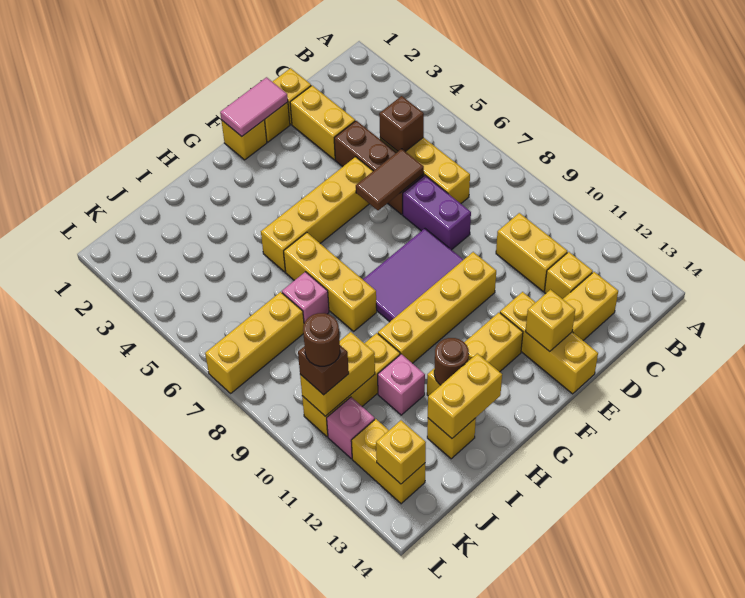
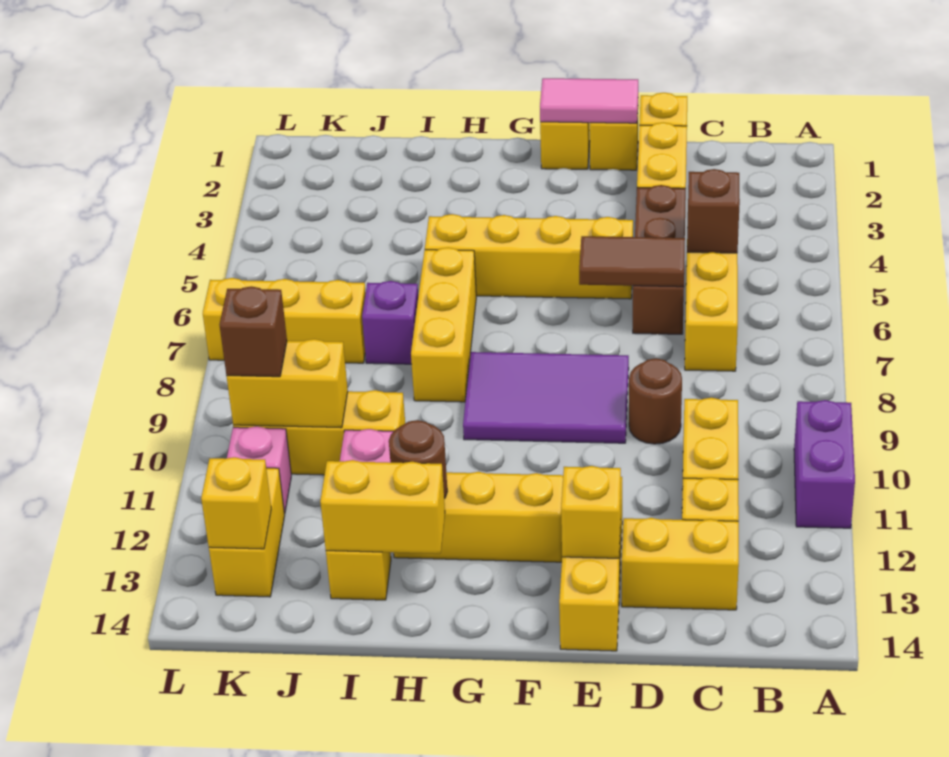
purple 1x2 brick [403,175,471,250] -> purple 1x2 brick moved to [794,400,855,528]
yellow 1x4 brick [378,252,496,363] -> none
pink 1x1 brick [282,272,329,323] -> purple 1x1 brick [362,281,418,364]
brown 1x1 round brick [303,313,340,366] -> brown 1x1 round brick moved to [629,358,682,444]

